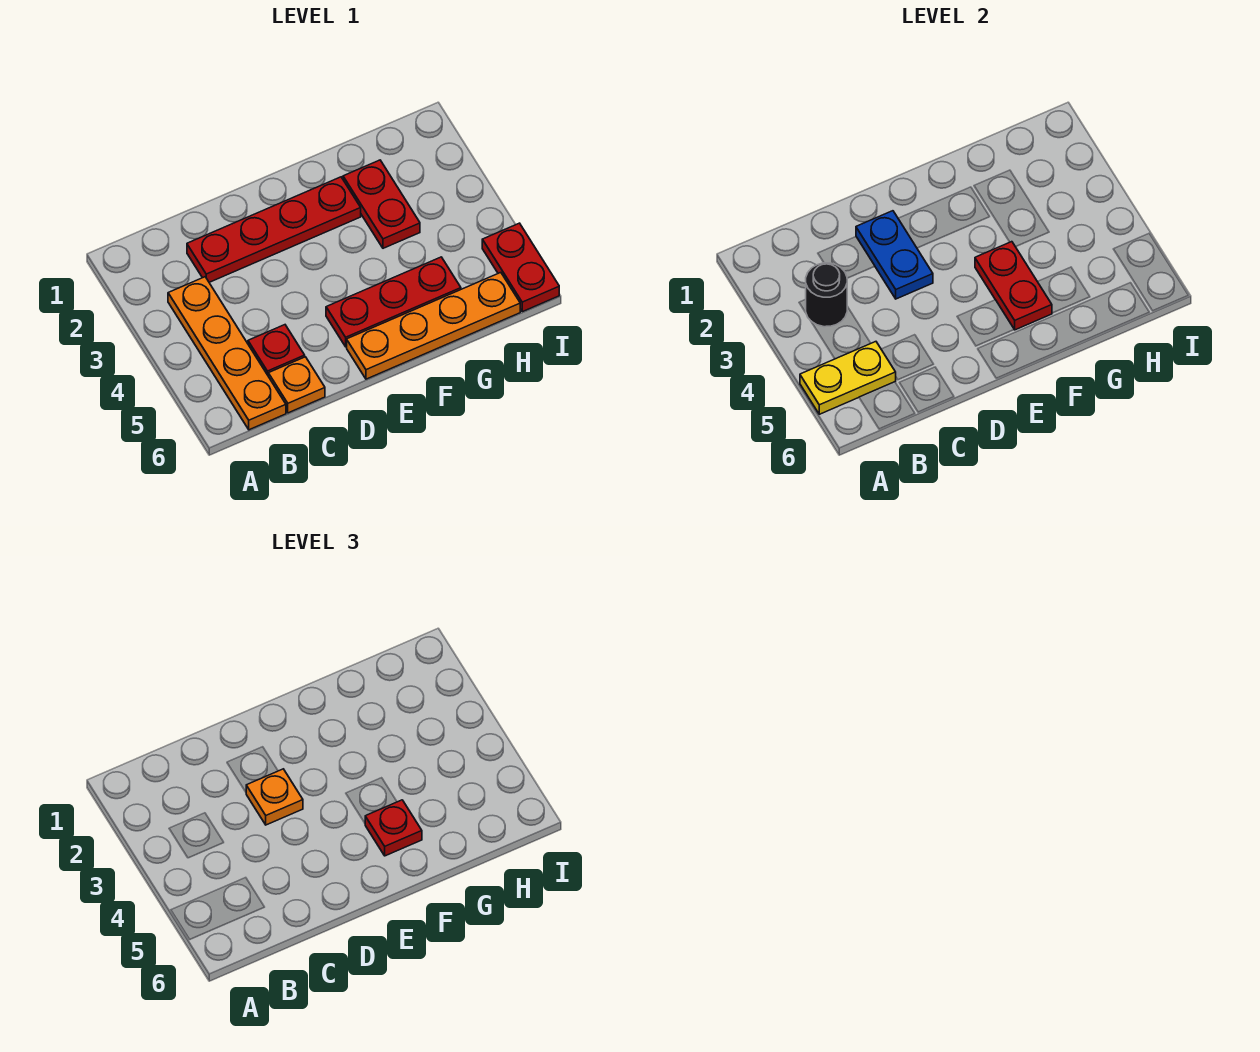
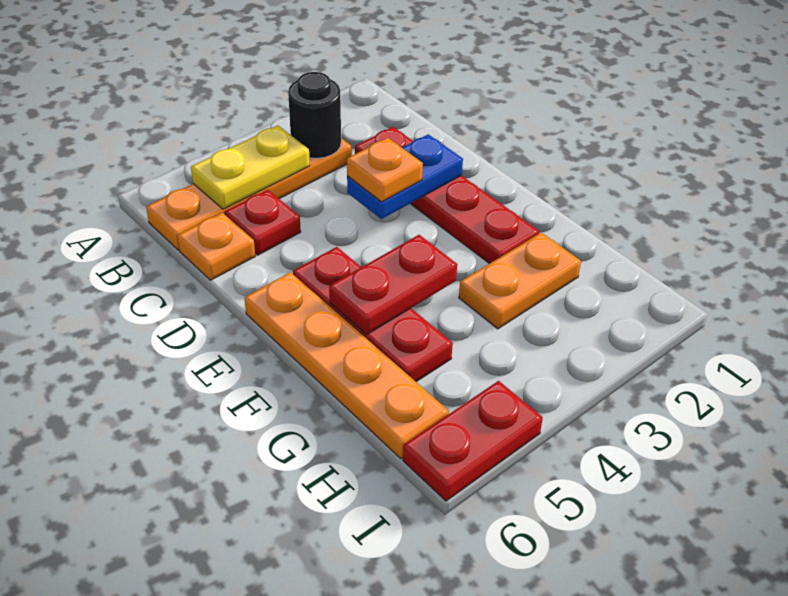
yellow 1x2 plate [800,342,896,414] -> yellow 1x2 plate turned to [191,126,310,209]
red 1x1 plate [365,800,422,856] -> none
red 1x2 plate [343,160,420,248] -> orange 1x2 plate [459,232,581,329]

